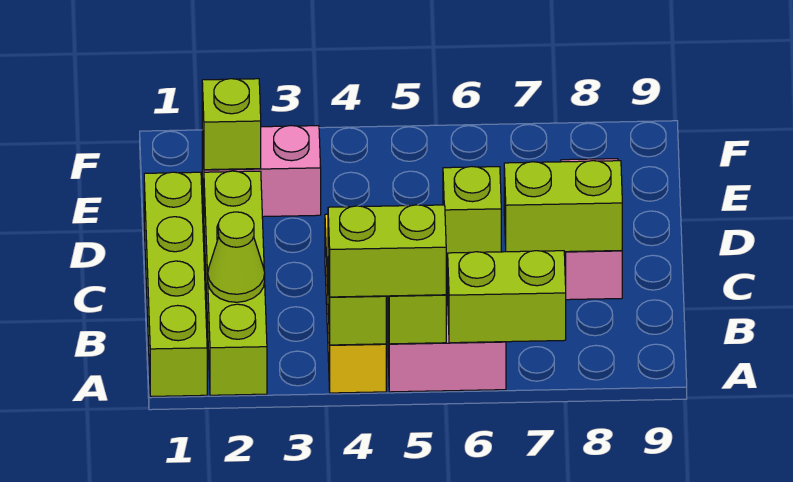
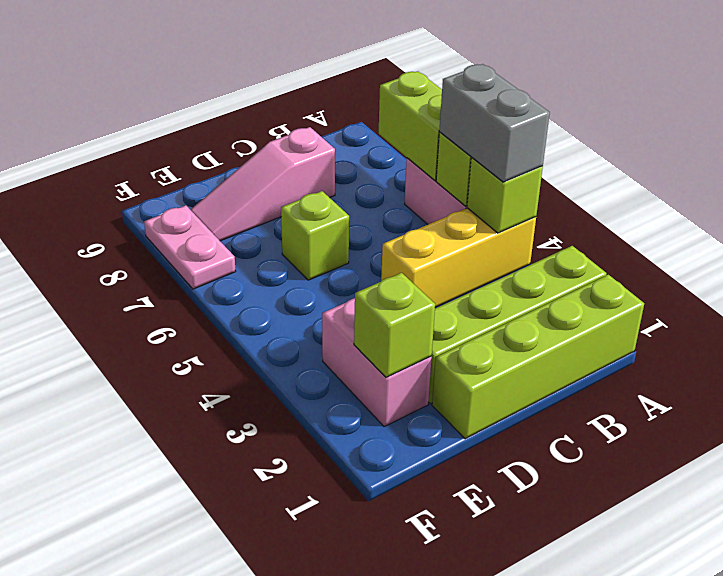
lime 1x2 brick [328,205,446,297] -> grey 1x2 brick [439,64,550,182]
lime 1x1 cone [208,212,265,302] -> none
lime 1x2 brick [504,161,622,252] -> none
none -> pink 1x2 plate [144,205,236,289]

